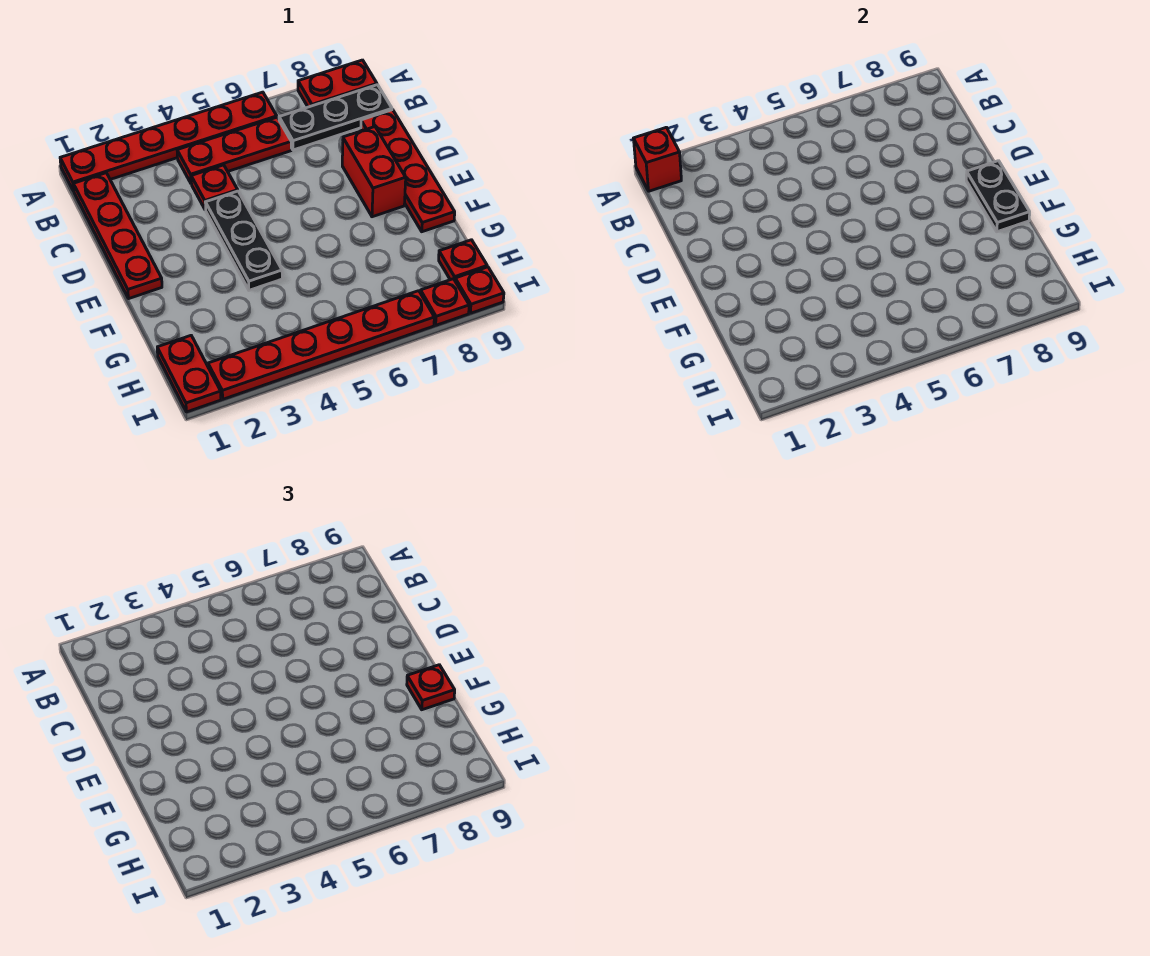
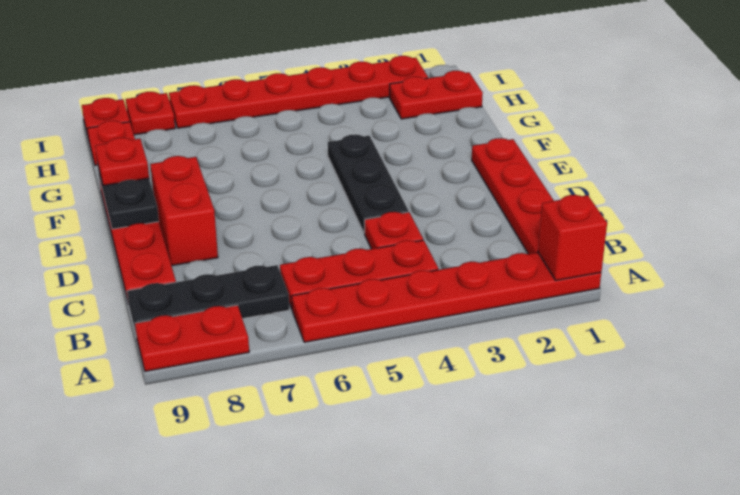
red 1x2 plate [157,336,221,412] -> red 1x2 plate turned to [389,71,483,119]

